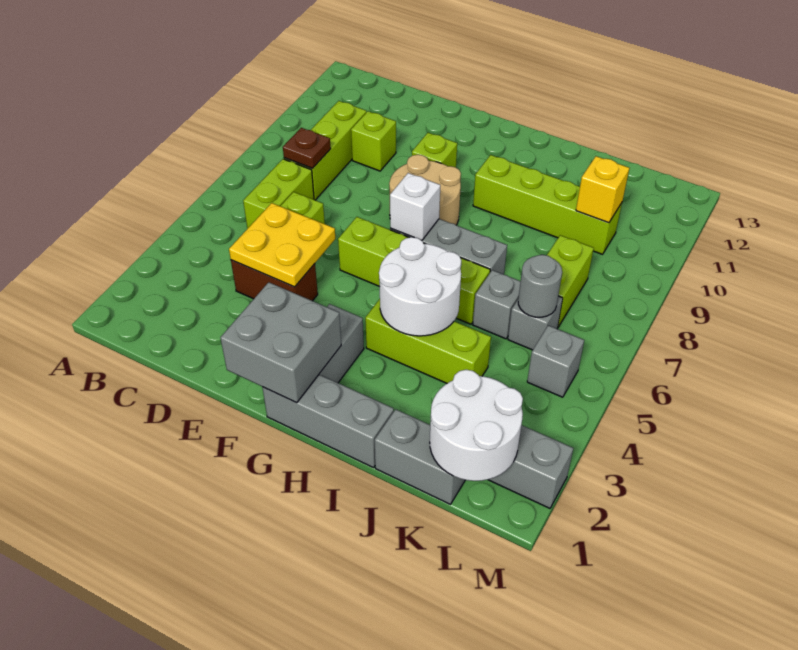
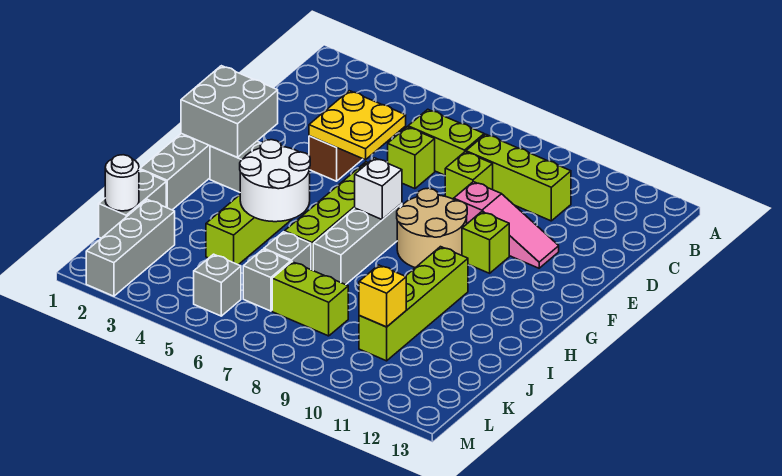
brown 1x1 plate [283,128,331,168] -> none
lime 1x1 brick [351,111,396,171] -> lime 1x1 brick moved to [445,152,493,199]
none -> pink 1x3 slope [454,182,559,268]
white 2x2 round brick [430,370,523,481] -> white 1x1 round brick [105,155,139,211]
grey 1x1 round brick [518,255,562,317] -> none

